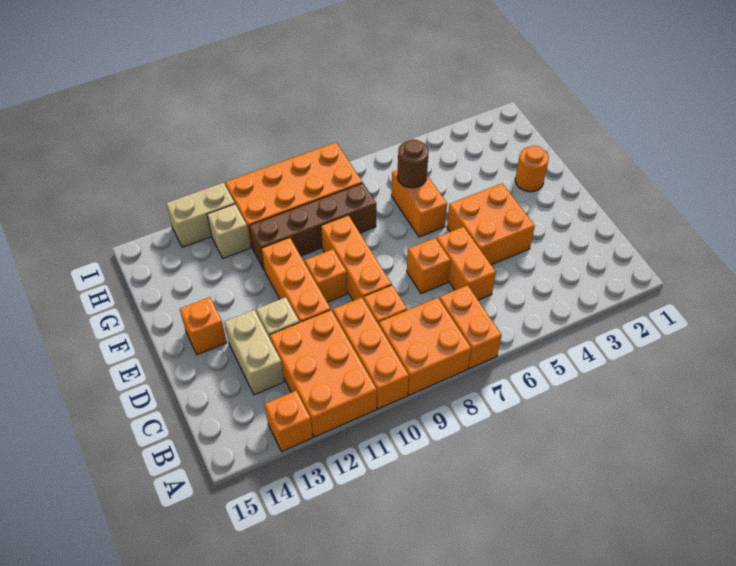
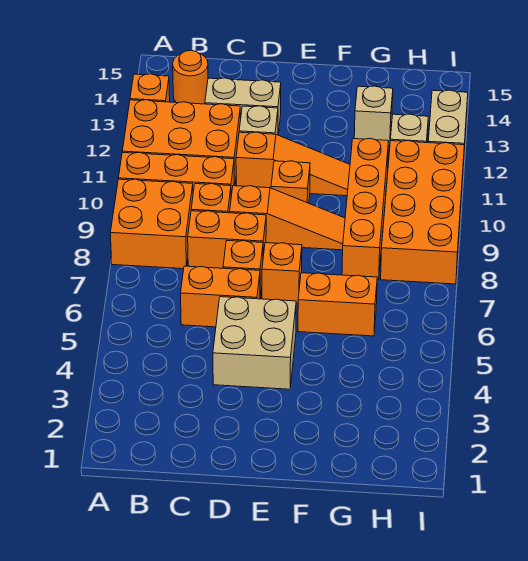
orange 1x2 brick [439,285,502,369] -> orange 1x2 brick moved to [188,211,266,268]
orange 2x2 brick [447,183,535,265] -> tan 2x2 brick [213,297,296,389]
orange 1x3 brick [321,215,392,301] -> orange 1x3 slope [230,186,345,250]
orange 1x3 brick [261,237,331,323] -> orange 1x3 slope [236,132,350,196]
orange 1x1 brick [180,297,227,355] -> orange 1x1 brick moved to [262,243,302,303]
orange 1x1 round brick [515,146,549,192] -> orange 1x1 round brick moved to [173,50,208,104]
brown 1x1 round brick [397,139,429,188] -> none
brown 1x4 brick [249,183,376,269] -> orange 1x4 brick [342,138,389,280]
none -> tan 1x1 brick [354,86,393,145]

